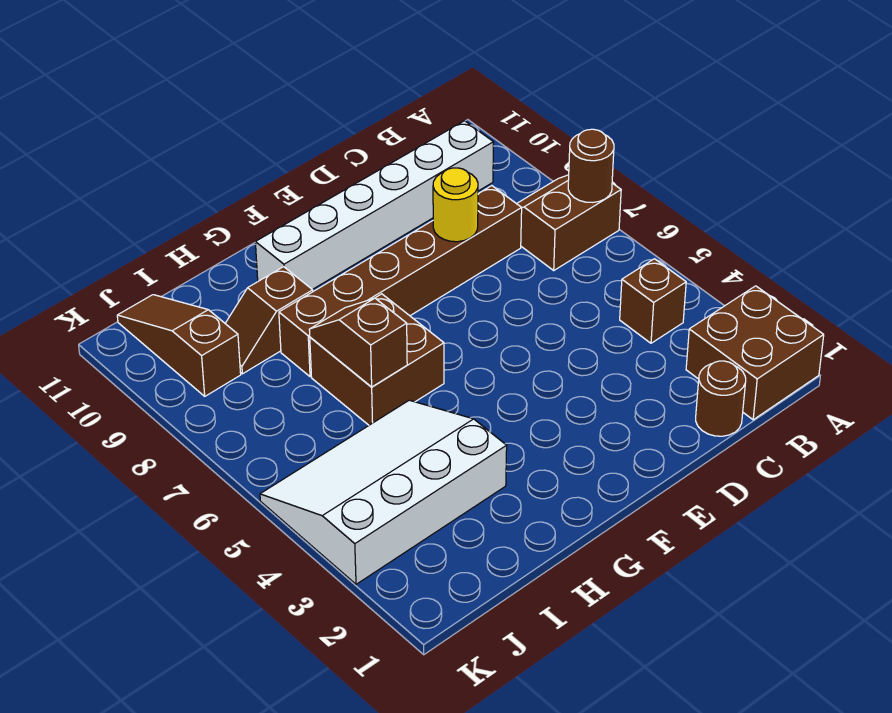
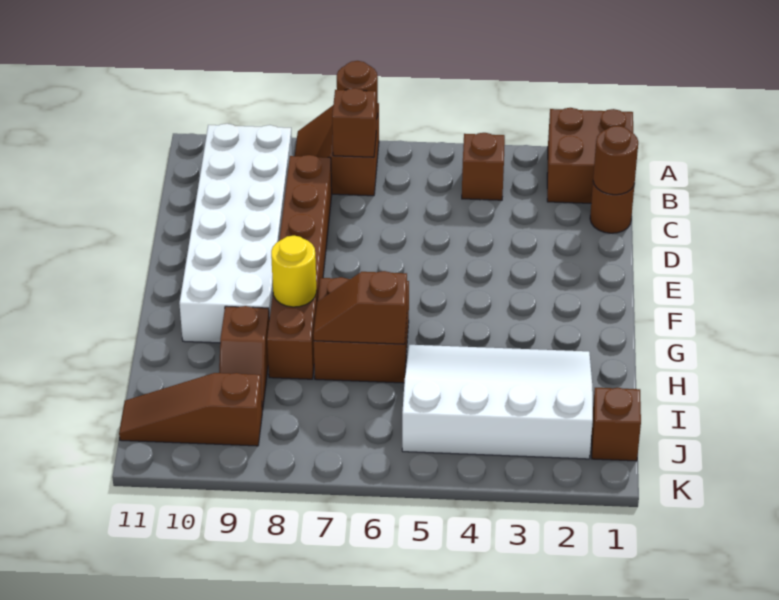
none -> brown 1x1 brick [332,88,376,157]
white 1x6 brick [255,121,493,290] -> white 2x6 brick [179,124,292,343]
none -> brown 1x1 round brick [593,126,638,195]
yellow 1x1 round brick [433,168,478,242] -> yellow 1x1 round brick moved to [271,236,316,307]
white 3x4 slope [260,400,507,584] -> white 3x4 slope turned to [402,345,593,459]
none -> brown 1x1 brick [592,388,641,461]

